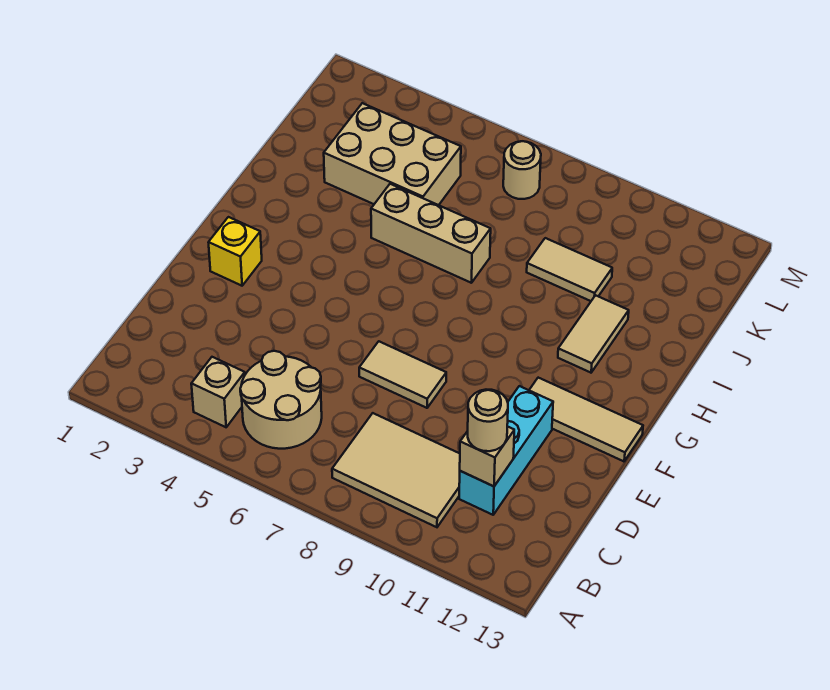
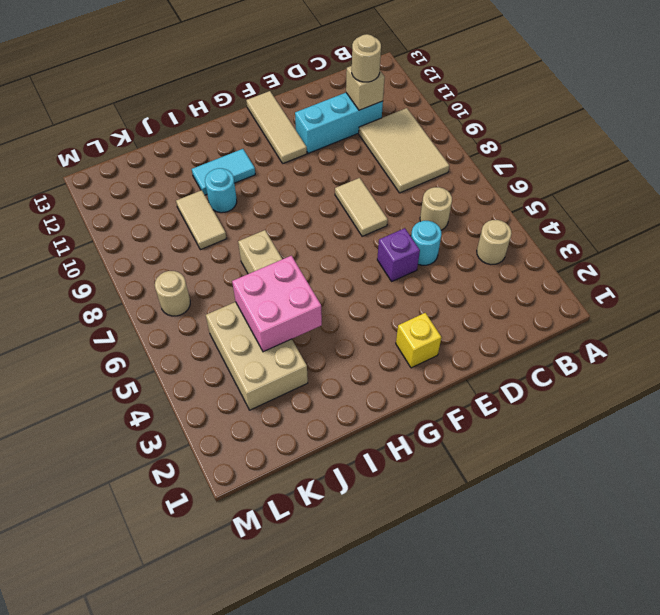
tan 1x1 brick [191,357,245,427] -> tan 1x1 round brick [477,220,512,265]
tan 2x2 round brick [240,351,322,449] -> tan 1x1 round brick [420,187,452,230]
none -> cyan 1x1 round brick [411,221,442,265]
none -> purple 1x1 brick [377,228,420,281]
tan 1x2 tile [558,295,629,373] -> cyan 1x2 tile [192,149,255,195]
none -> pink 2x2 brick [232,256,322,352]
none -> cyan 1x1 round brick [205,168,237,213]

